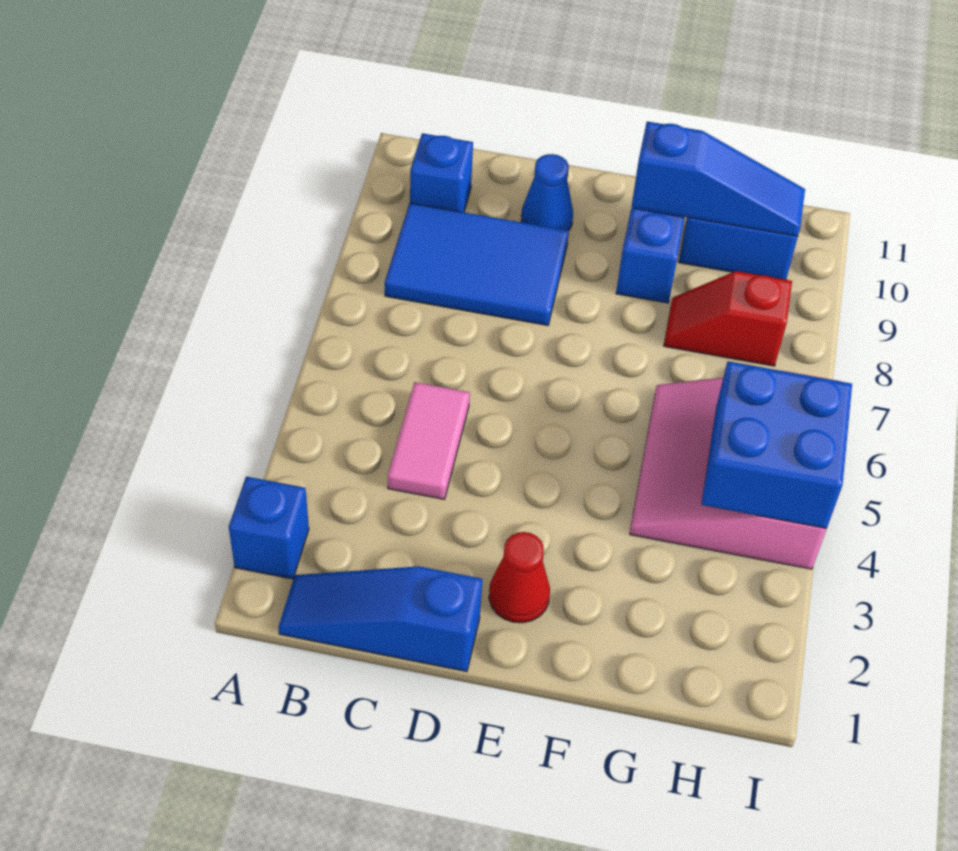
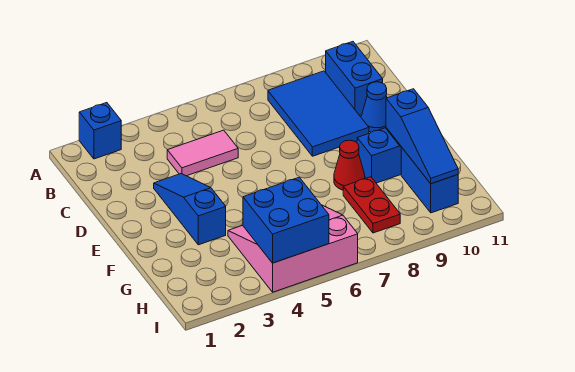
blue 1x3 slope [278,566,482,672] -> blue 1x3 slope moved to [154,174,226,245]
blue 1x1 brick [410,133,473,212] -> blue 1x2 brick [326,42,383,116]
red 1x1 cone [489,532,550,623] -> red 1x1 cone moved to [334,140,365,190]
red 1x2 slope [664,271,792,366] -> red 1x2 plate [343,177,400,233]

